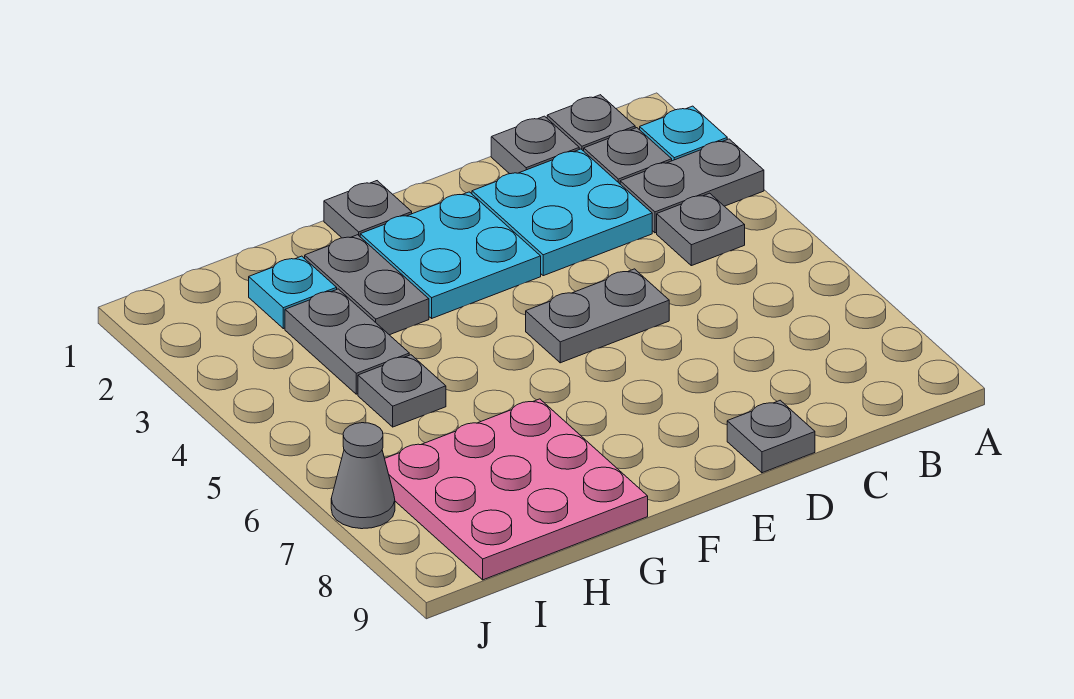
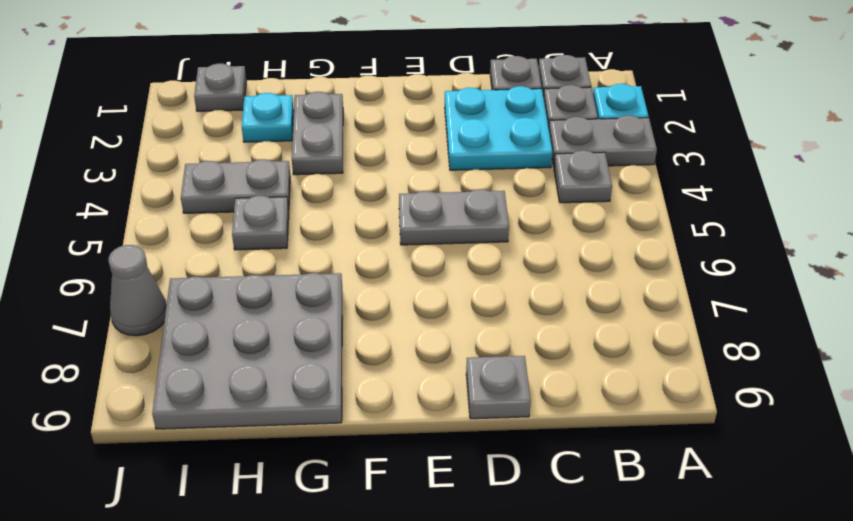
cyan 2x2 plate [360,192,541,318] -> none
grey 1x1 plate [324,181,412,238] -> grey 1x1 plate moved to [194,63,246,111]
pink 3x3 plate [385,399,648,580] -> grey 3x3 plate [152,273,342,429]
grey 1x2 plate [285,289,409,394] -> grey 1x2 plate turned to [181,159,291,213]

